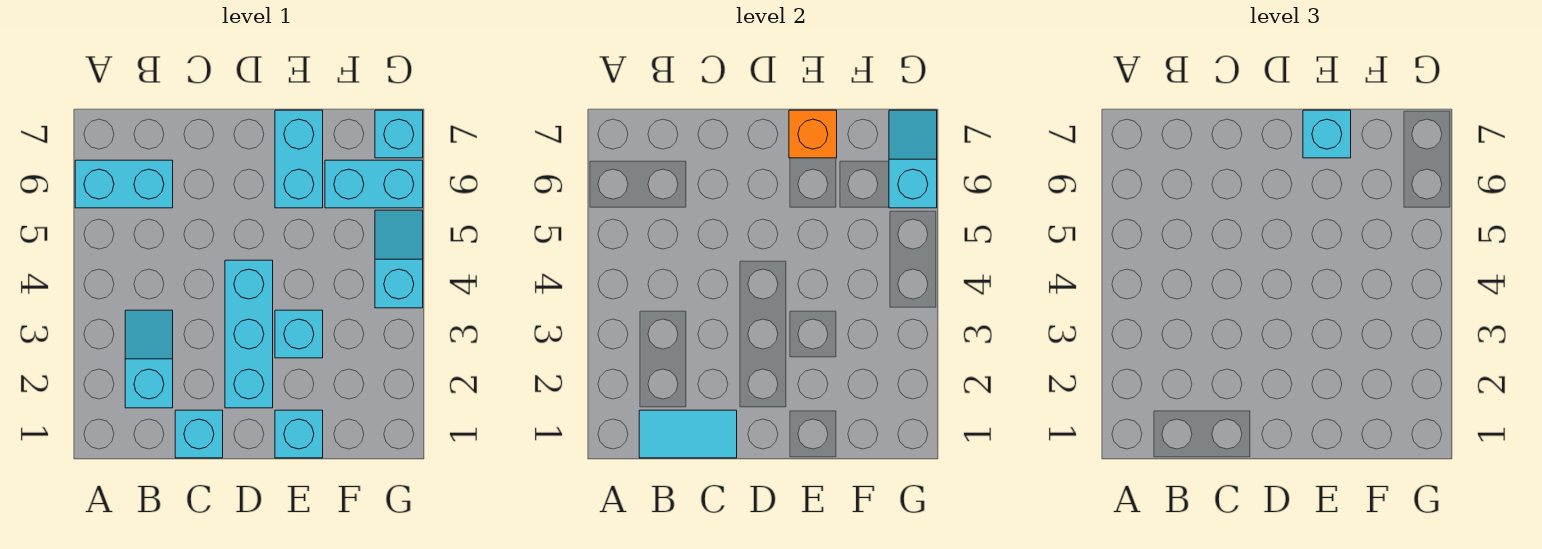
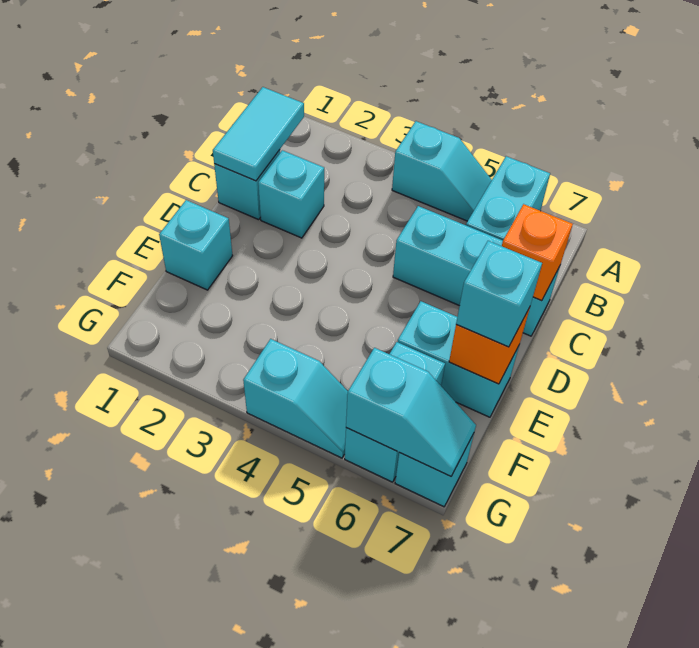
cyan 1x2 slope [125,310,173,408] -> cyan 1x2 slope moved to [392,121,492,221]
none -> orange 1x1 brick [502,204,573,301]
cyan 1x3 brick [225,260,273,408] -> cyan 1x3 brick moved to [393,206,560,336]
cyan 1x1 brick [275,310,323,358] -> cyan 1x1 brick moved to [258,150,324,238]

